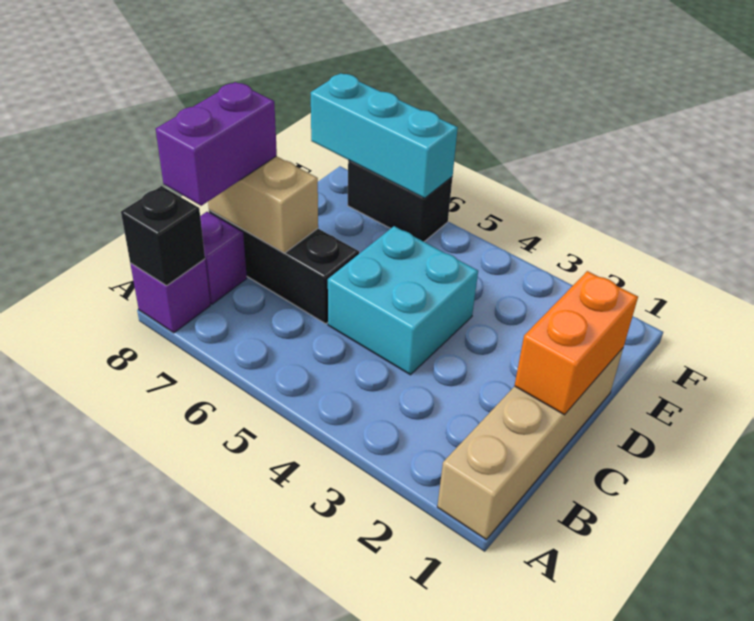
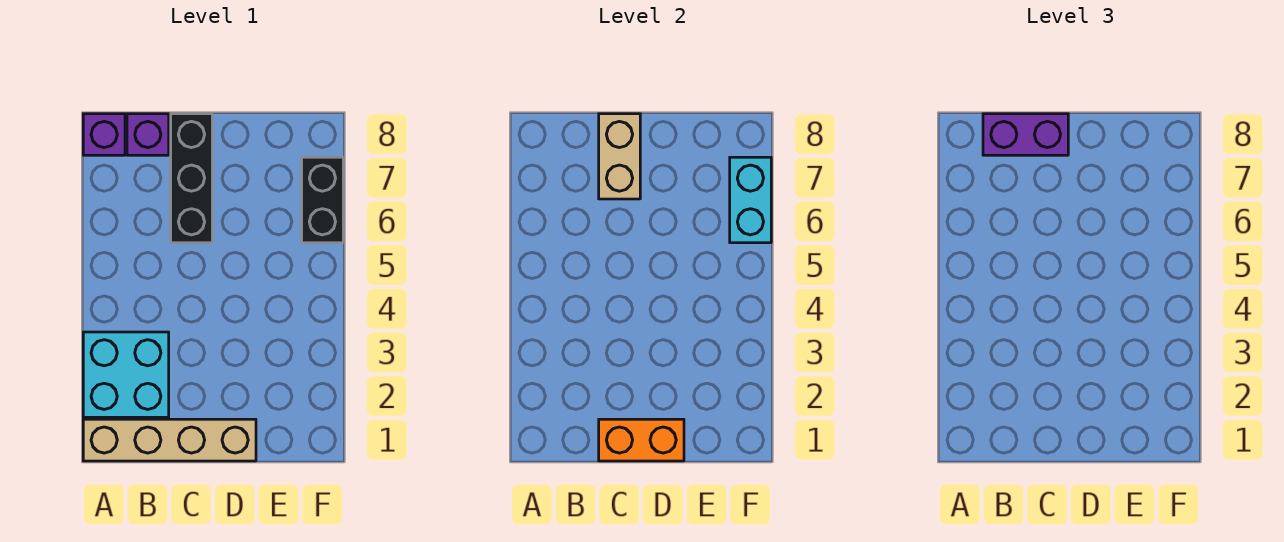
black 1x1 brick [121,186,205,286] -> none
cyan 2x2 brick [328,226,478,375] -> cyan 2x2 brick moved to [83,332,169,417]
cyan 1x3 brick [311,73,458,198] -> cyan 1x2 brick [730,157,771,243]

